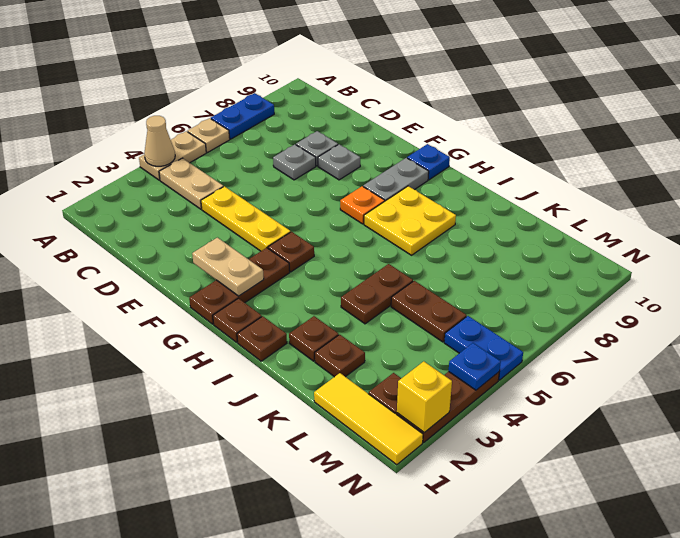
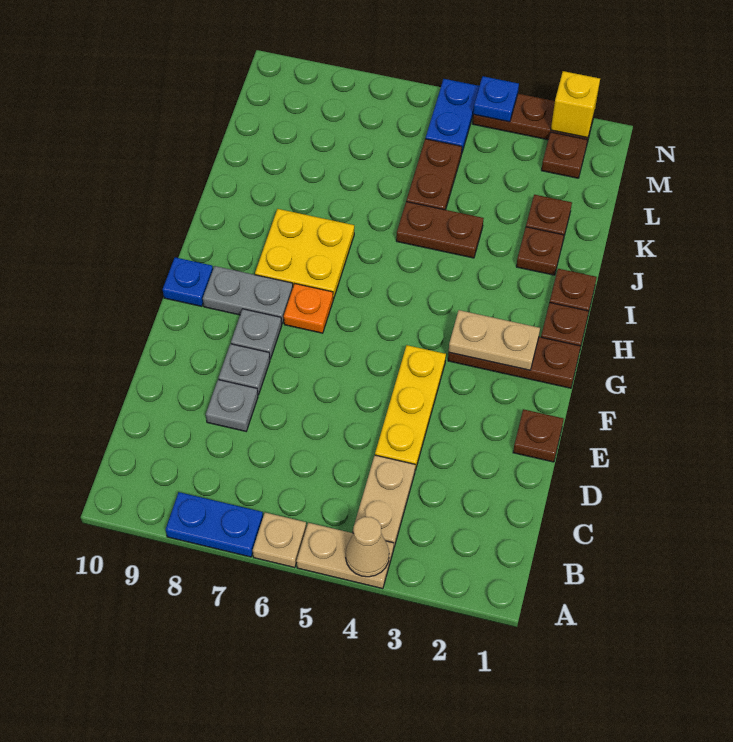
grey 1x1 plate [273,144,316,180] -> grey 1x1 plate moved to [231,309,282,359]
tan 1x2 plate [192,238,264,296] -> tan 1x2 plate turned to [449,310,540,370]
brown 1x1 plate [268,232,314,272] -> brown 1x1 plate moved to [513,409,564,462]
yellow 1x3 tile [314,373,423,465] -> none

